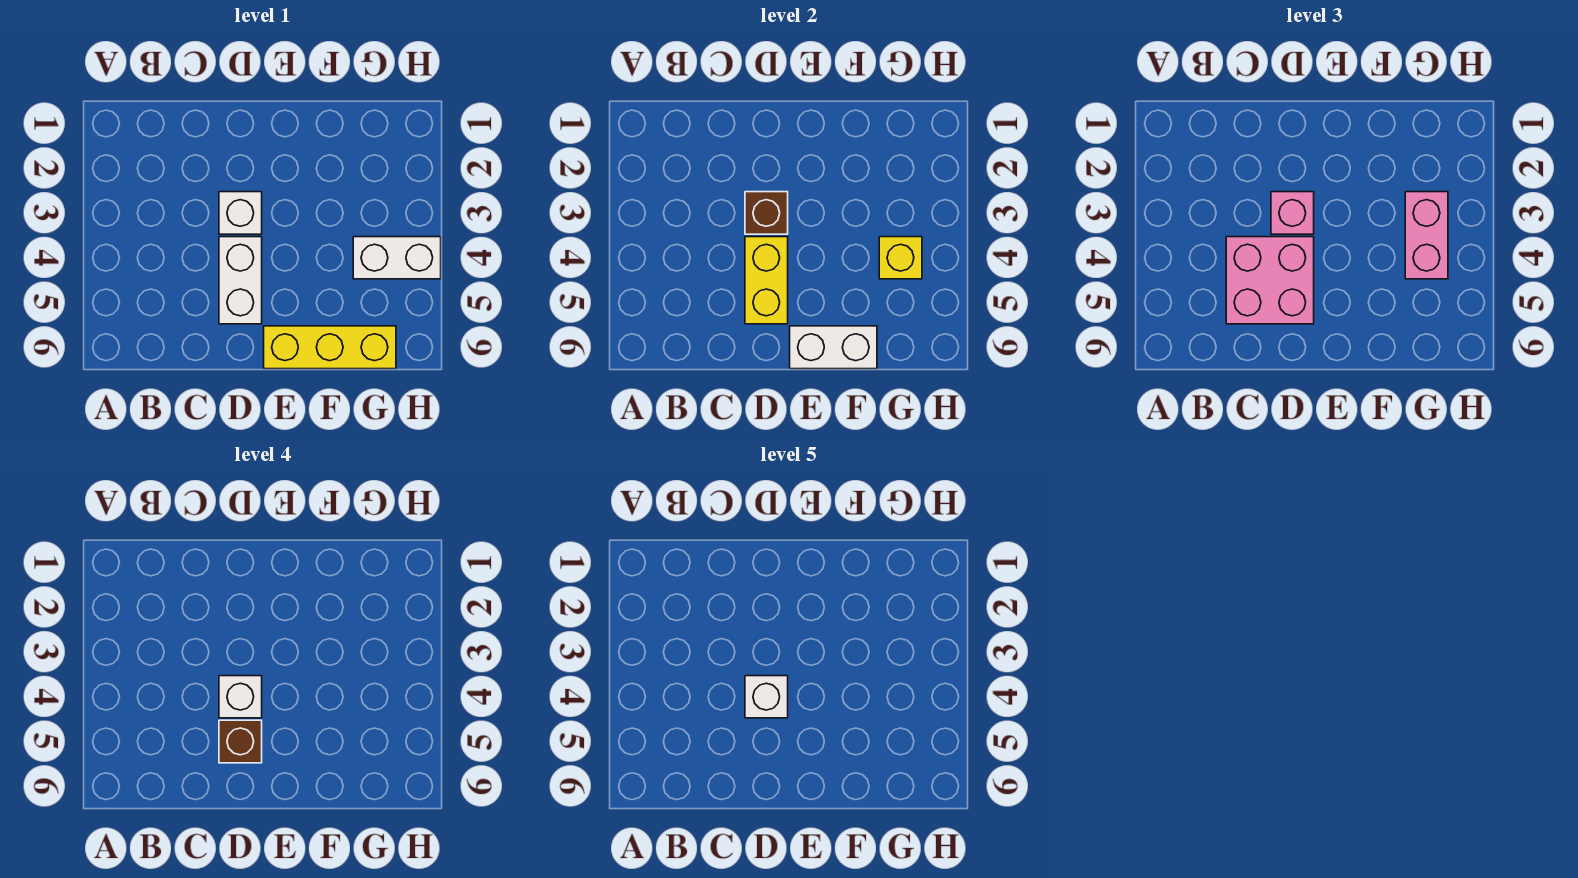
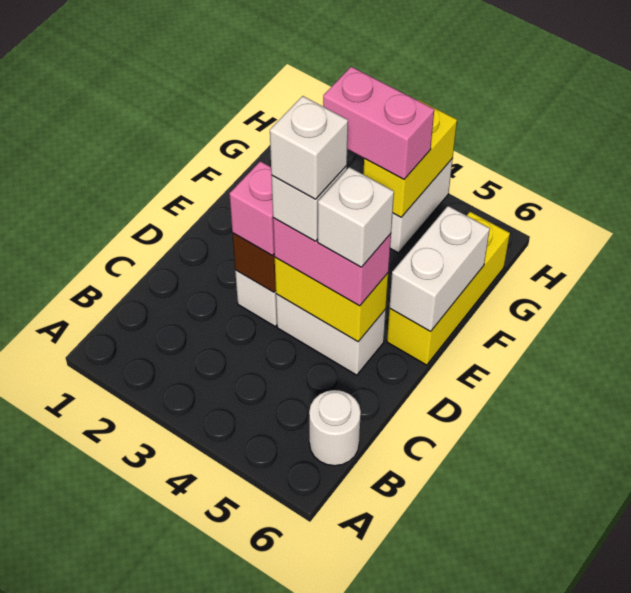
none -> white 1x1 round brick [309,390,361,466]
pink 2x2 brick [1226,237,1314,324] -> pink 1x2 brick [273,218,391,306]
brown 1x1 brick [219,720,262,763] -> white 1x1 brick [318,167,394,267]
yellow 1x1 brick [879,237,922,279] -> yellow 1x2 brick [363,100,457,217]

